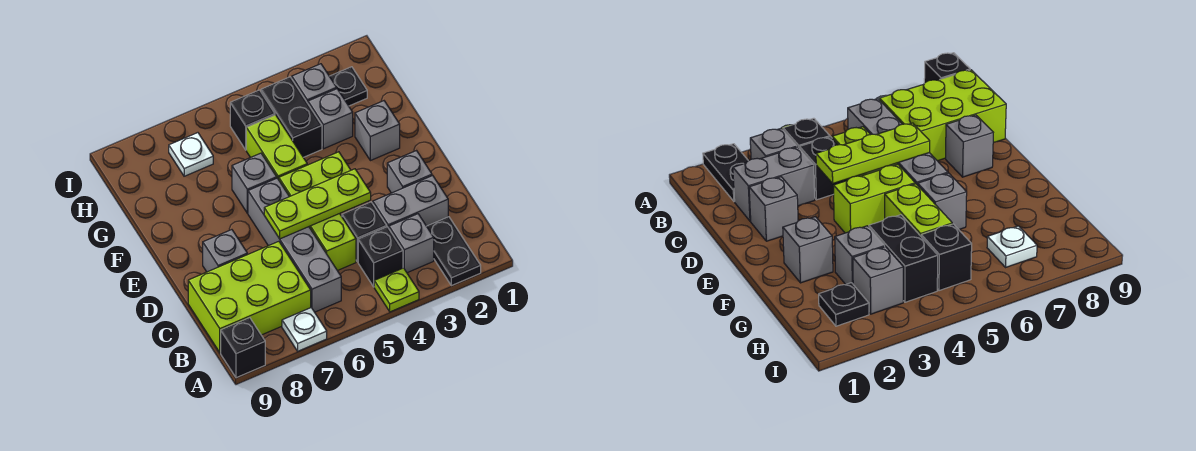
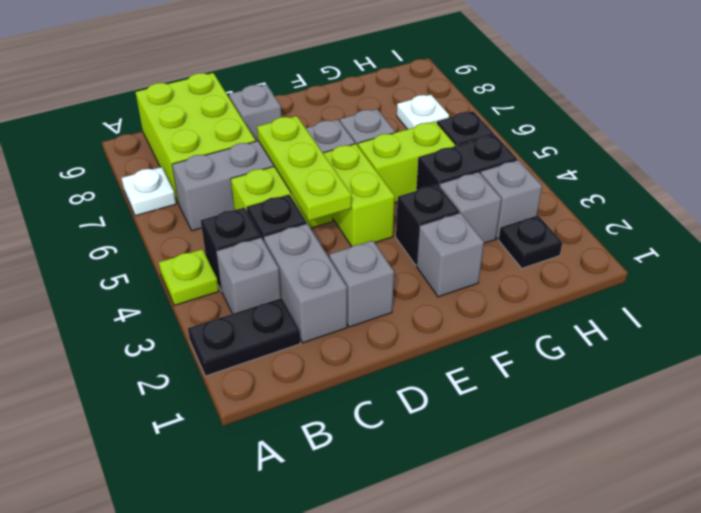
black 1x1 brick [221,318,265,378] -> black 1x1 brick moved to [396,184,459,265]

